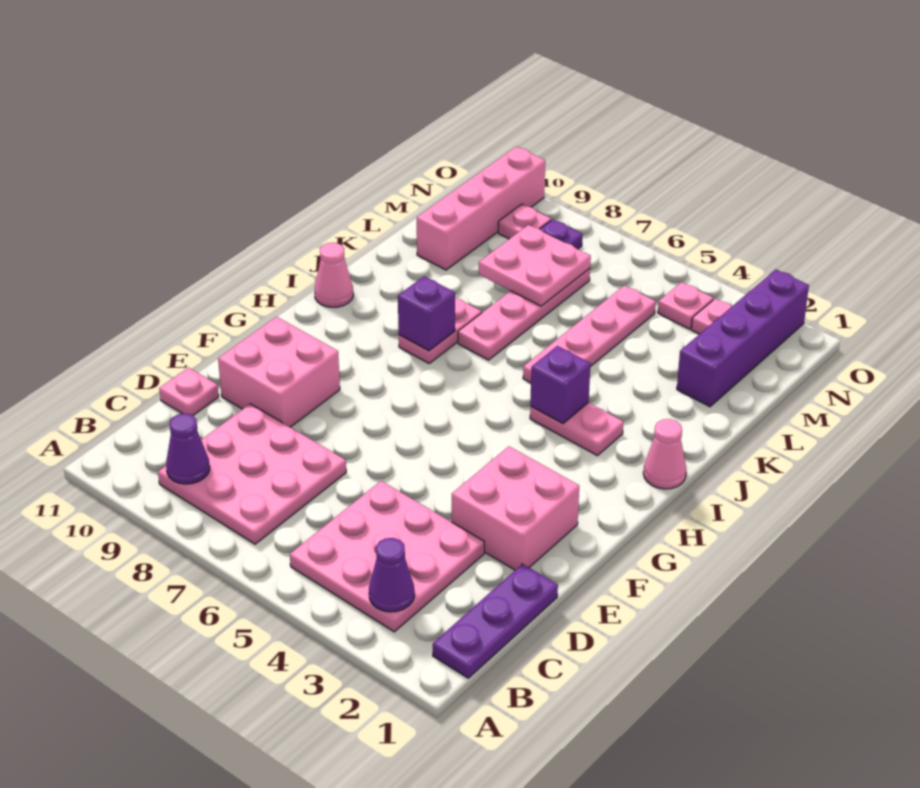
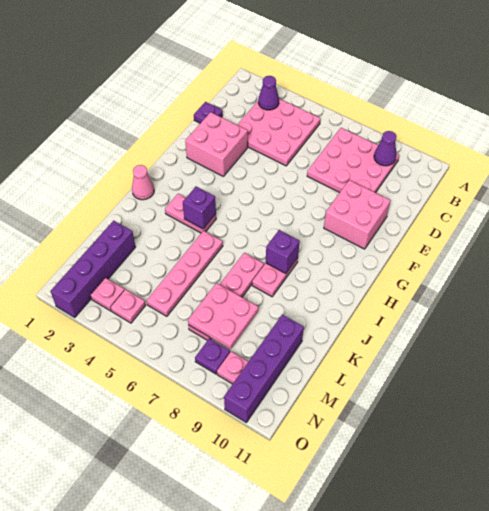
purple 1x3 plate [433,564,558,678] -> purple 1x1 plate [194,102,223,123]
pink 1x1 plate [159,368,219,415] -> none
pink 1x1 cone [315,243,353,307] -> none
pink 1x4 brick [417,147,545,270] -> purple 1x4 brick [224,315,304,423]

